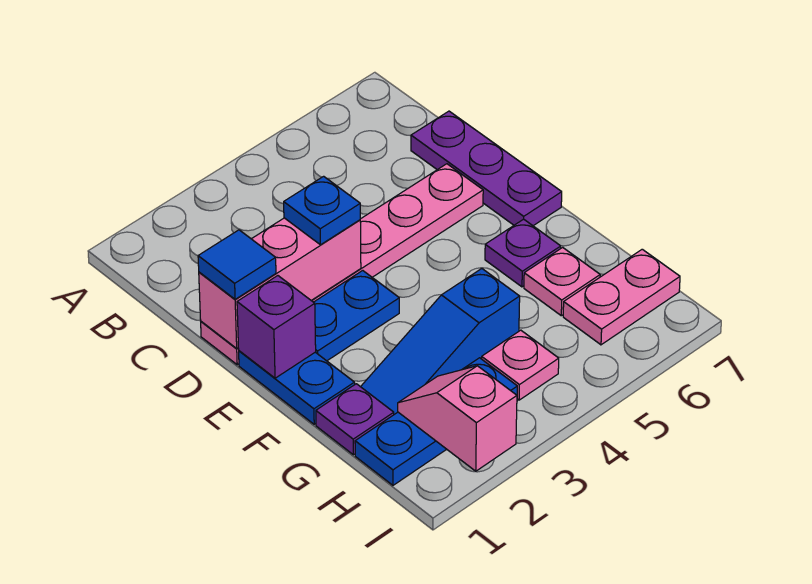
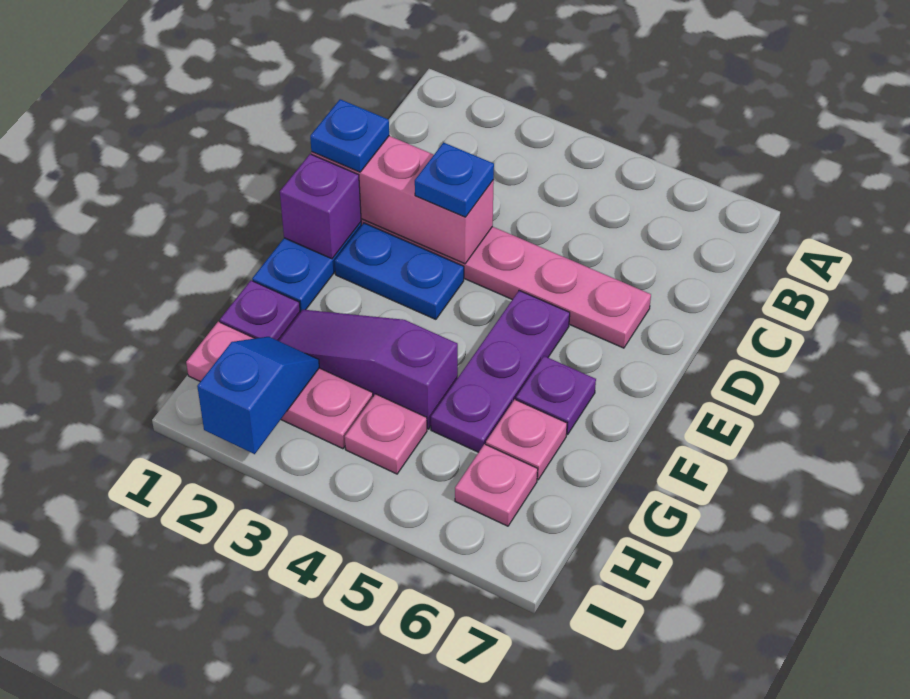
purple 1x3 plate [411,111,562,226] -> purple 1x3 plate moved to [431,291,570,452]
blue 1x1 tile [198,230,276,299] -> blue 1x1 plate [310,99,389,172]
blue 1x3 slope [361,269,520,414] -> purple 1x3 slope [279,310,458,429]
blue 1x3 plate [355,358,517,485] -> pink 1x3 plate [186,322,373,449]
pink 1x2 slope [398,366,517,471] -> blue 1x2 slope [197,337,319,454]
pink 1x2 plate [563,249,680,345] -> pink 1x1 plate [455,444,538,526]

